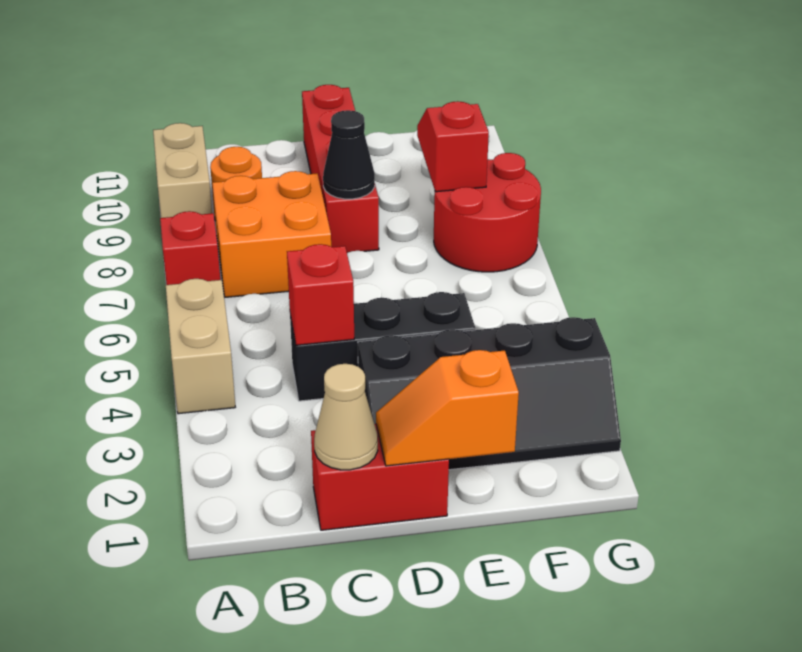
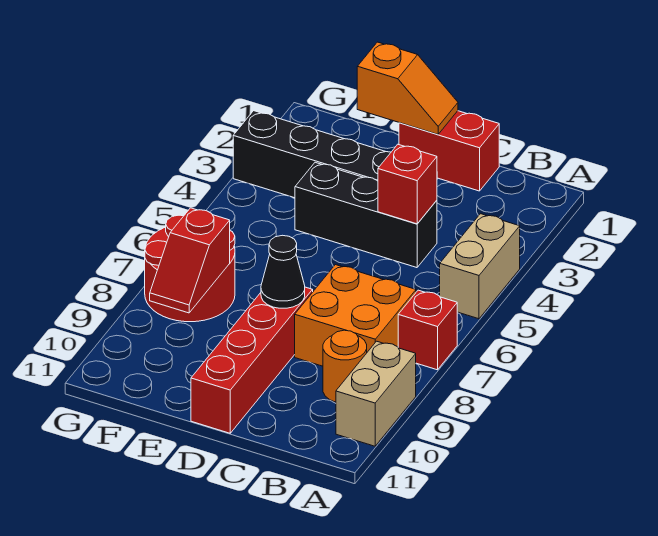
tan 1x1 cone [314,364,378,470] -> none

